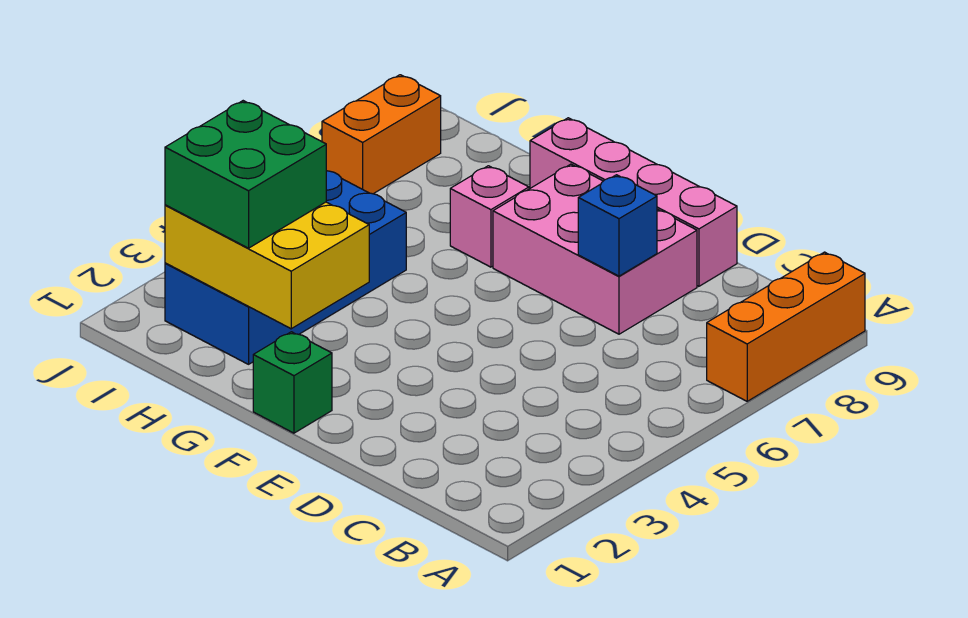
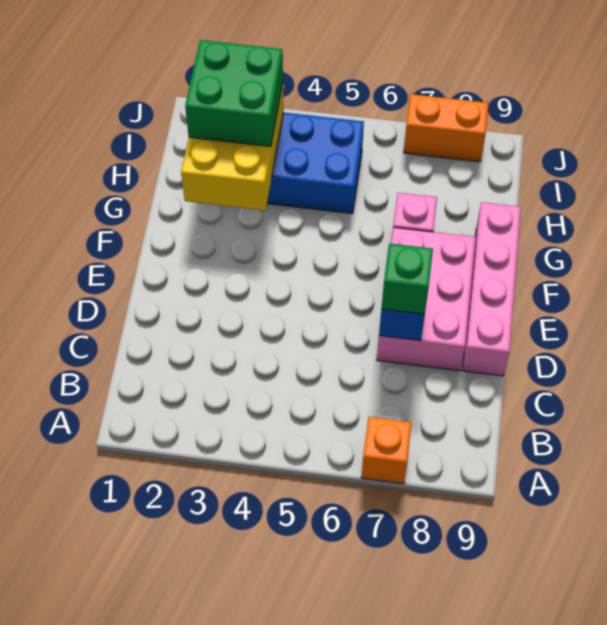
orange 1x3 brick [707,252,865,401] -> orange 1x1 brick [362,417,412,484]
green 1x1 brick [253,332,332,433] -> green 1x1 brick moved to [382,243,433,314]

